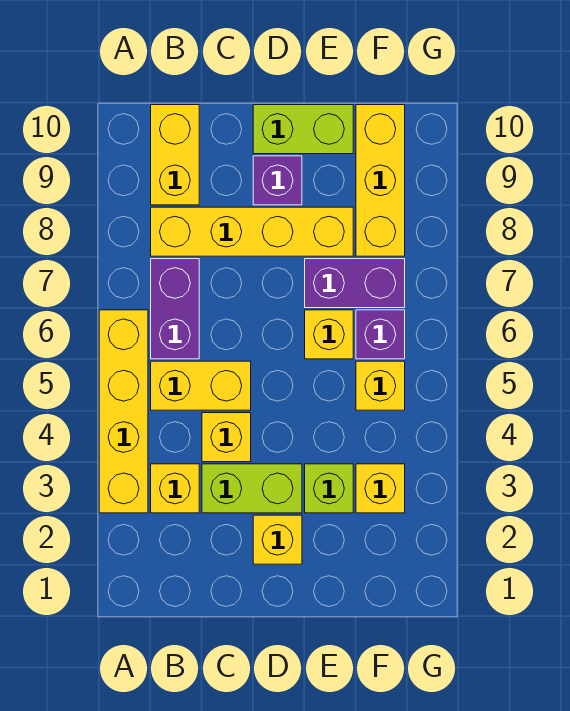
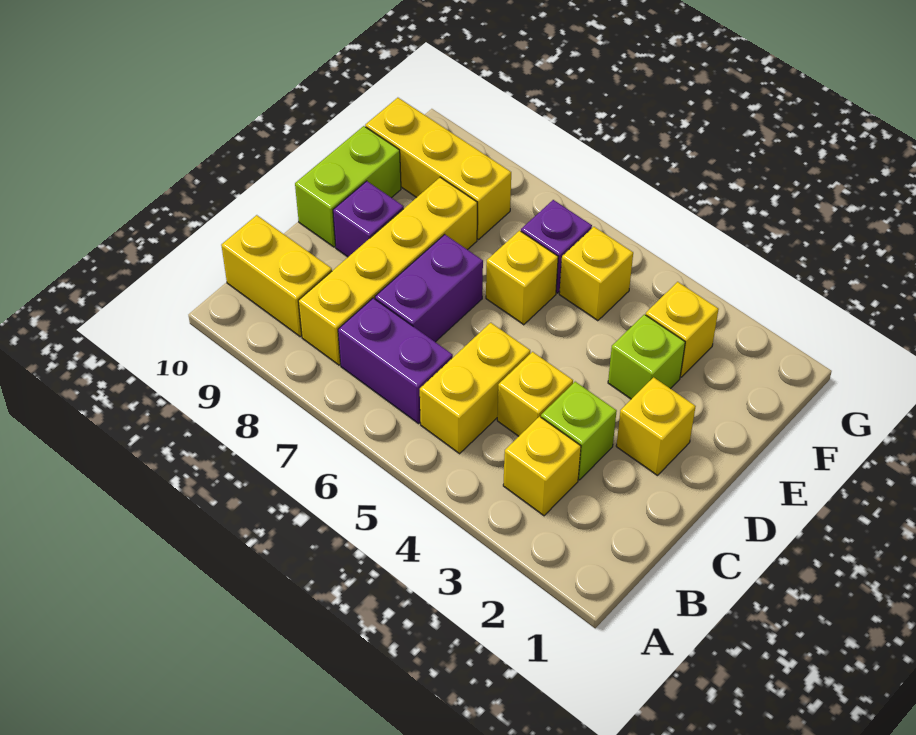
yellow 1x4 brick [99,310,148,513] -> none
lime 1x2 brick [202,464,302,513] -> lime 1x1 brick [541,382,617,480]
purple 1x2 brick [305,259,405,308] -> purple 1x2 brick moved to [375,234,483,342]

